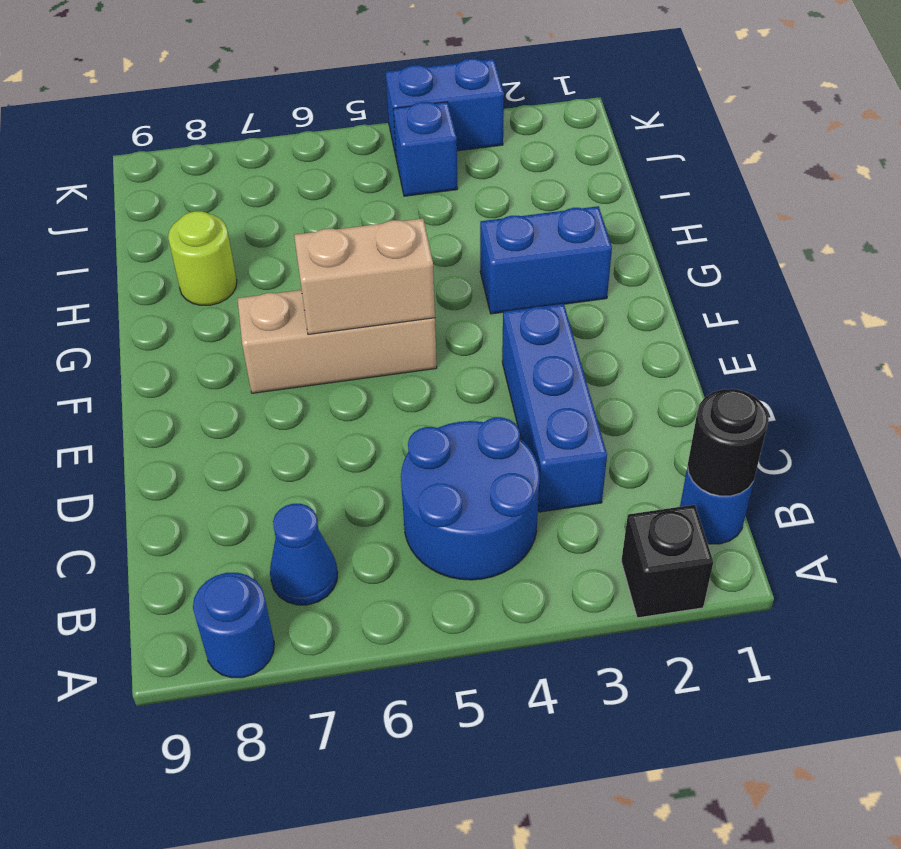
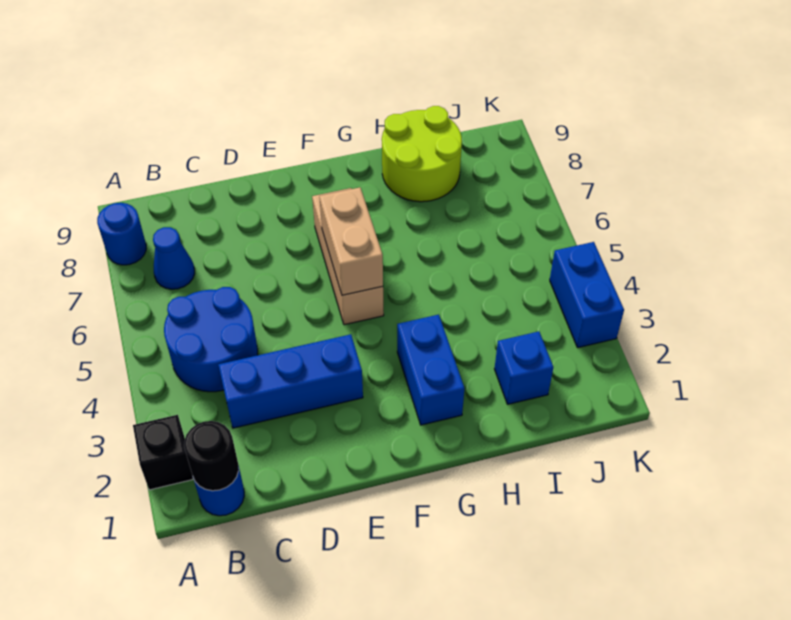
lime 1x1 round brick [168,211,237,305] -> lime 2x2 round brick [382,106,462,202]
blue 1x1 brick [393,102,458,196] -> blue 1x1 brick moved to [494,331,553,404]

